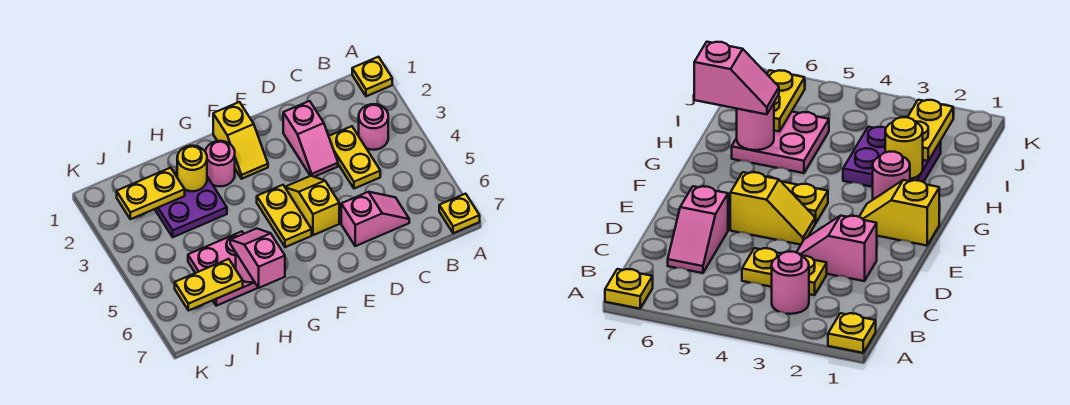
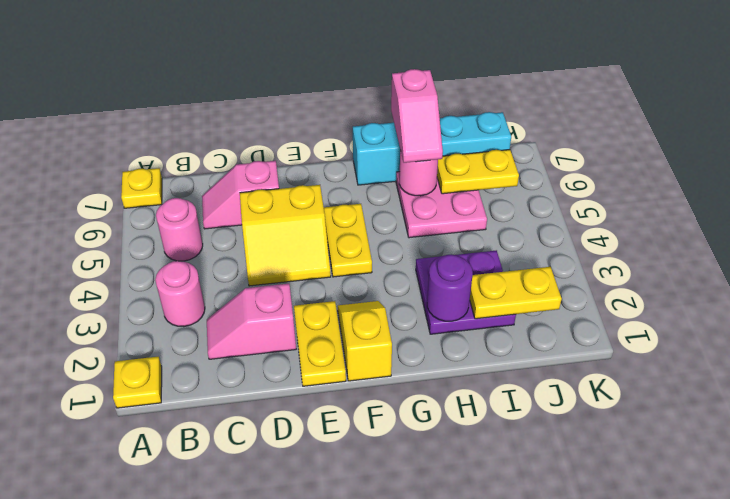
yellow 1x2 plate [329,126,380,189] -> yellow 1x2 plate moved to [294,301,346,386]
pink 1x2 slope [283,101,338,177] -> pink 1x2 slope turned to [207,284,296,359]
yellow 1x2 slope [285,176,339,235] -> yellow 2x2 slope [240,185,331,286]
pink 1x1 round brick [205,141,235,186] -> pink 1x1 round brick moved to [156,198,203,261]
none -> cyan 1x4 brick [353,112,511,185]
yellow 1x1 round brick [177,146,207,191] -> purple 1x1 round brick [427,254,473,321]

